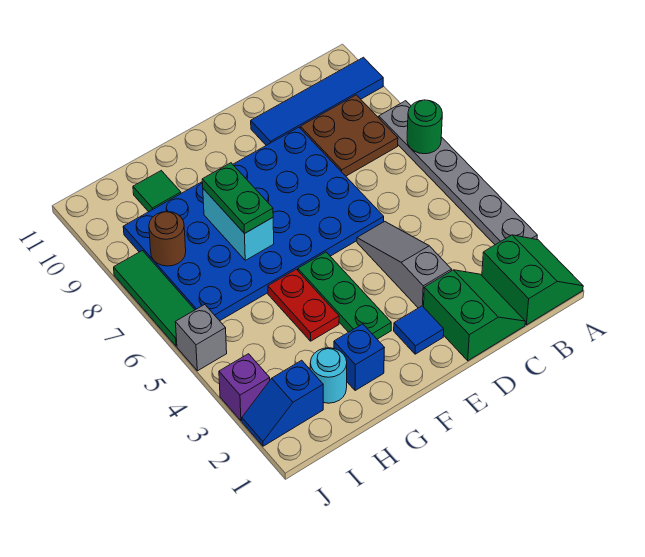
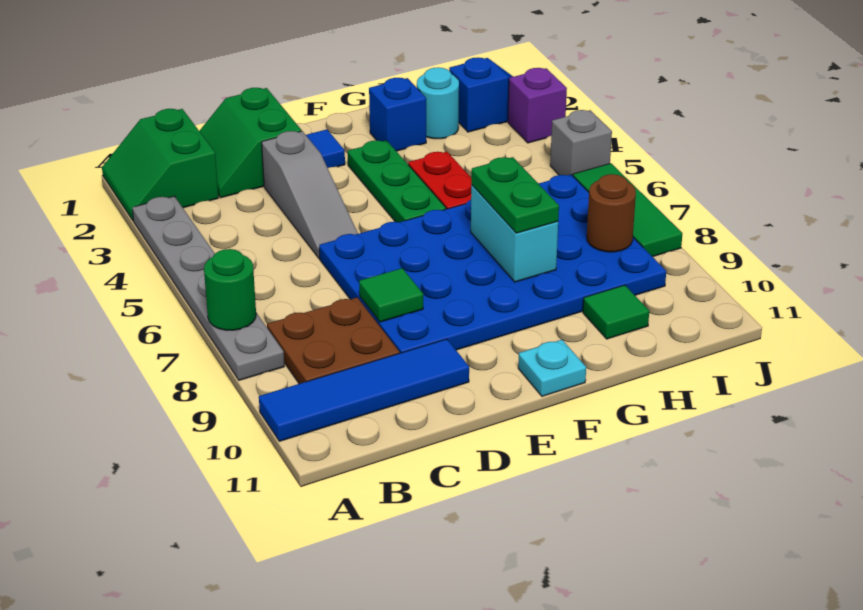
none -> green 1x1 tile [359,268,423,322]
none -> cyan 1x1 plate [518,340,586,396]

